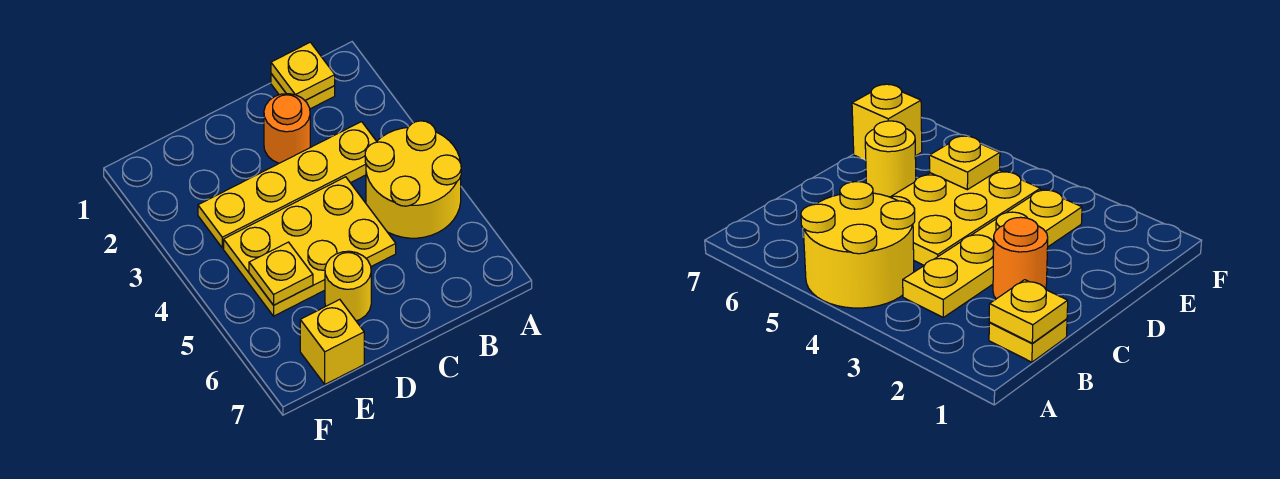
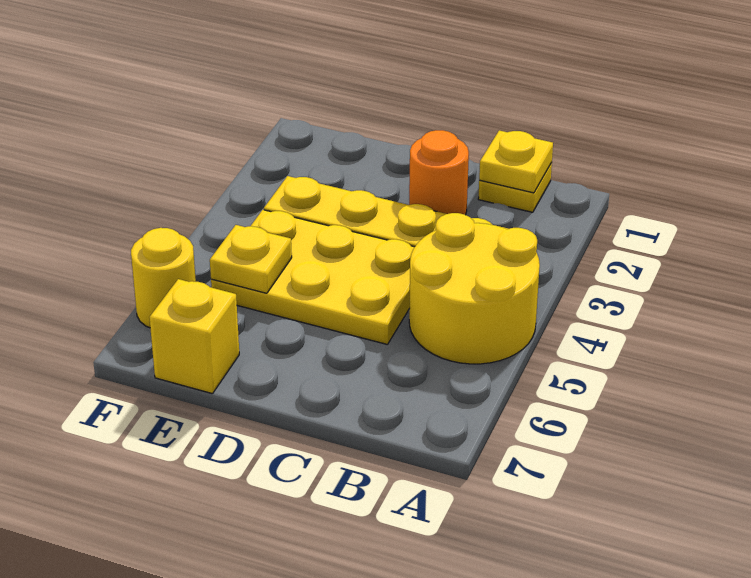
yellow 1x1 round brick [325,251,371,321] -> yellow 1x1 round brick moved to [131,228,196,328]

